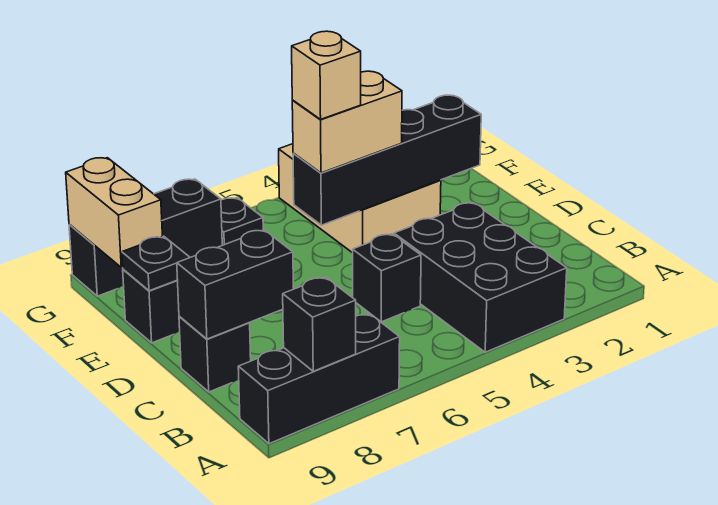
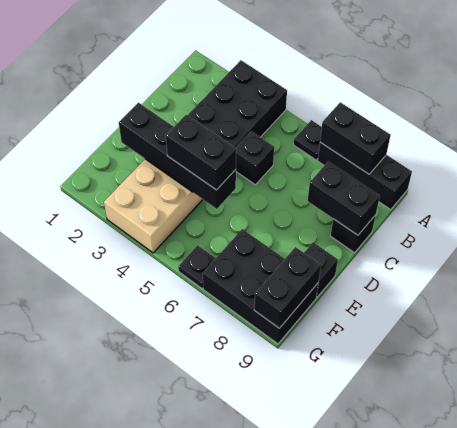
black 1x1 brick [283,277,356,371] -> black 1x2 brick [320,102,391,174]
tan 1x2 brick [292,71,402,173] -> black 1x2 brick [166,115,236,190]
tan 1x1 brick [292,31,361,119] -> none
black 1x1 plate [122,236,190,291] -> black 1x1 plate moved to [294,120,322,160]
tan 1x2 brick [66,158,163,267] -> black 1x2 brick [254,247,321,328]
black 1x3 brick [69,179,222,296] -> black 2x3 brick [203,229,318,344]

